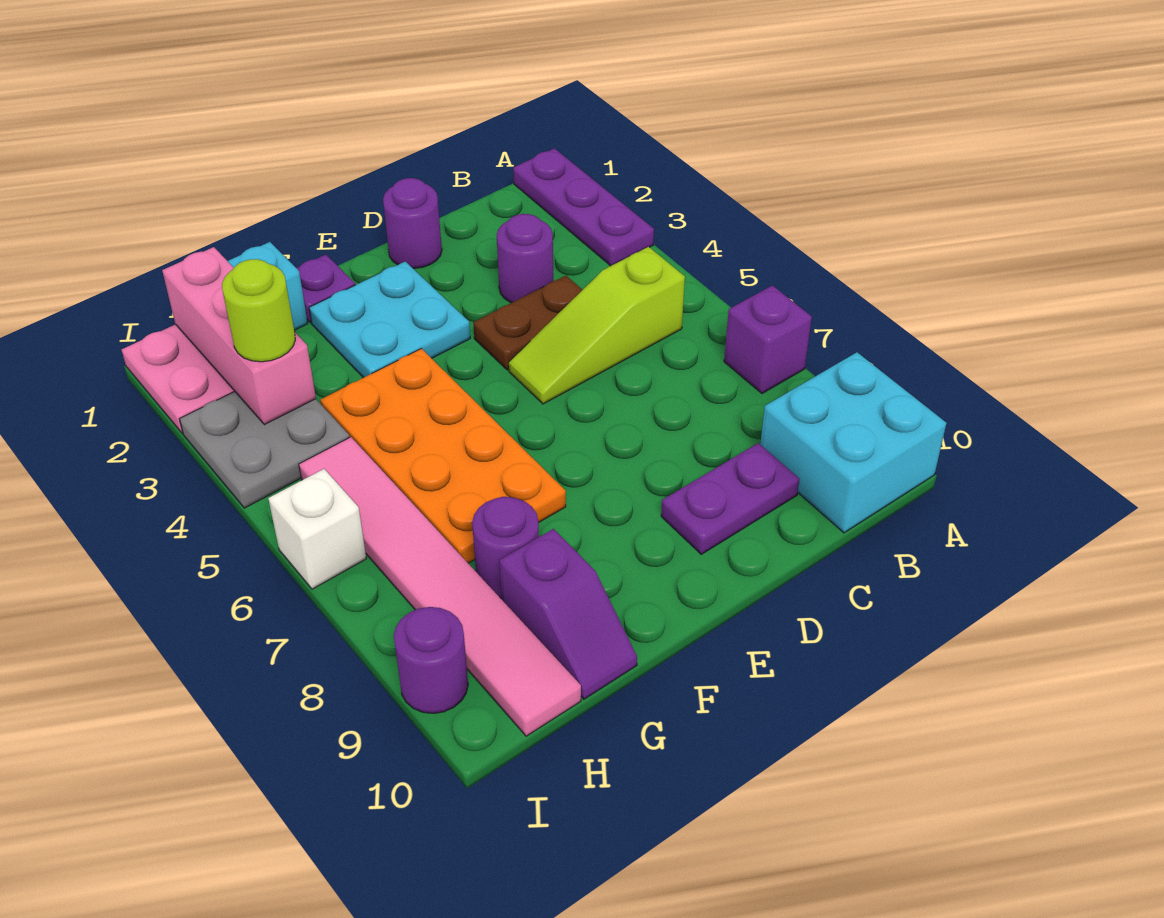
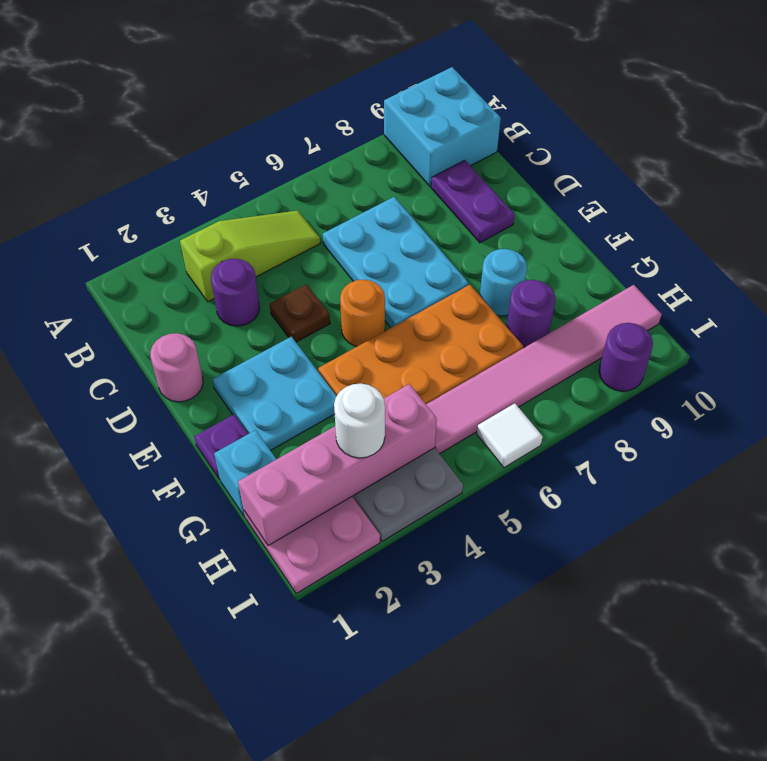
purple 1x3 plate [513,148,654,266] -> none
purple 1x1 brick [724,285,812,393] -> none
lime 1x3 slope [509,247,685,404] -> lime 1x3 slope turned to [180,211,320,302]
brown 1x2 plate [473,276,582,370] -> brown 1x1 plate [270,284,330,342]
none -> cyan 2x3 plate [323,197,469,328]
purple 1x1 round brick [383,178,442,268] -> pink 1x1 round brick [150,333,203,402]
none -> orange 1x1 round brick [340,280,385,346]
none -> cyan 1x1 round brick [480,249,527,316]
purple 1x2 slope [500,529,637,699] -> none
pink 1x3 brick [162,247,316,425] -> pink 1x4 brick [238,384,437,546]
lime 1x1 round brick [222,259,295,362] -> white 1x1 round brick [334,383,385,458]
white 1x1 brick [268,469,366,589] -> white 1x1 tile [477,403,543,468]

